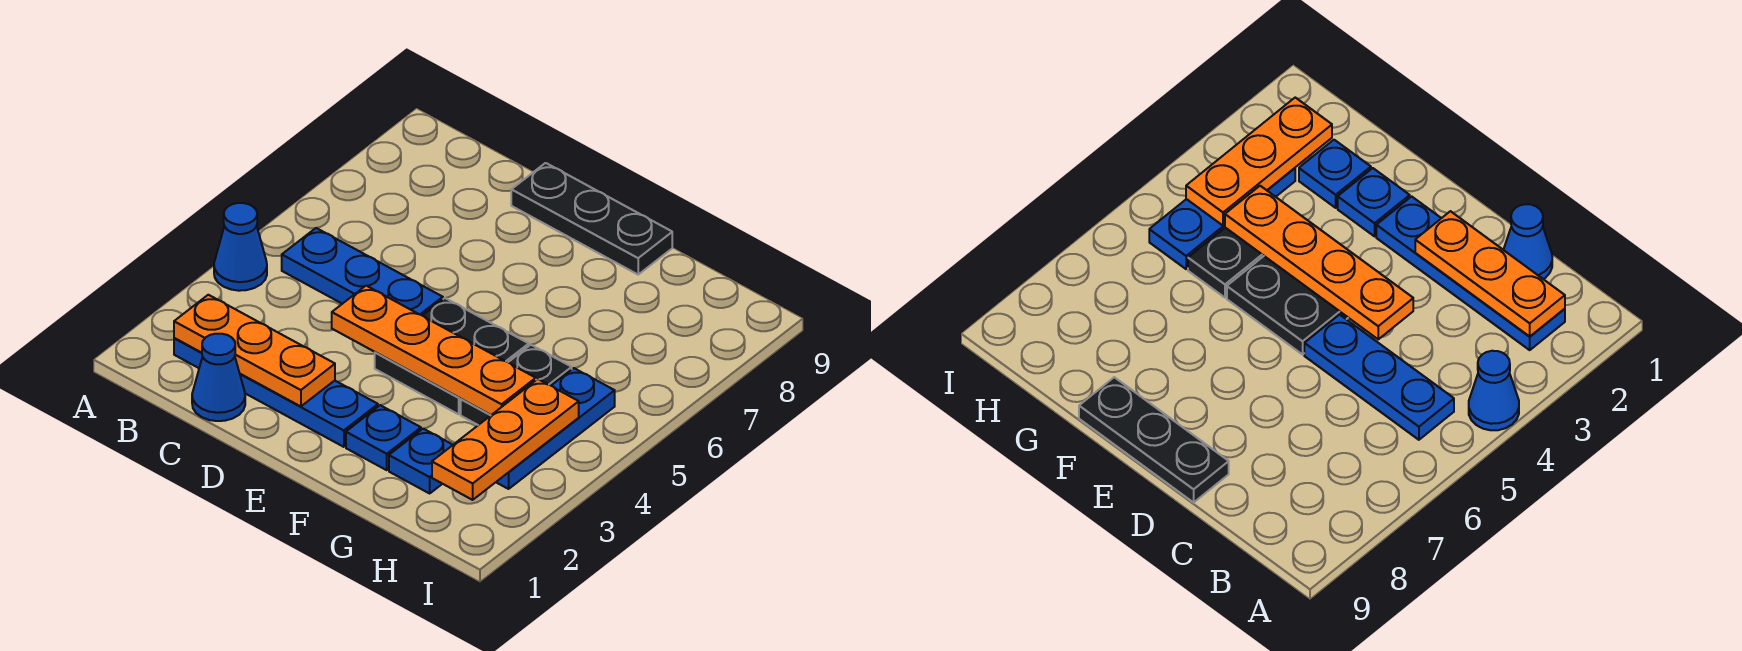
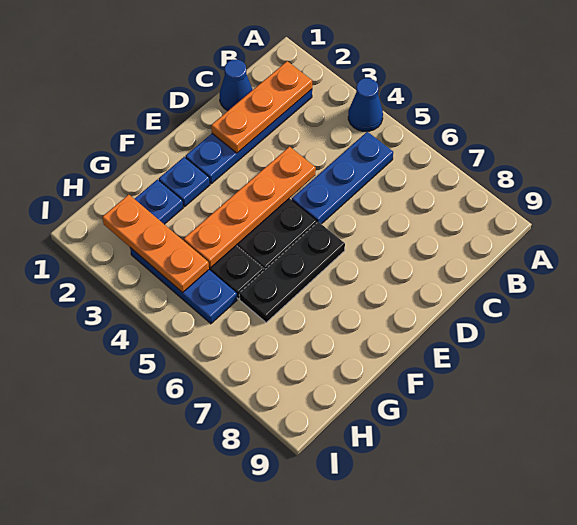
black 1x3 plate [511,163,672,274] -> black 1x3 plate moved to [239,222,345,322]

